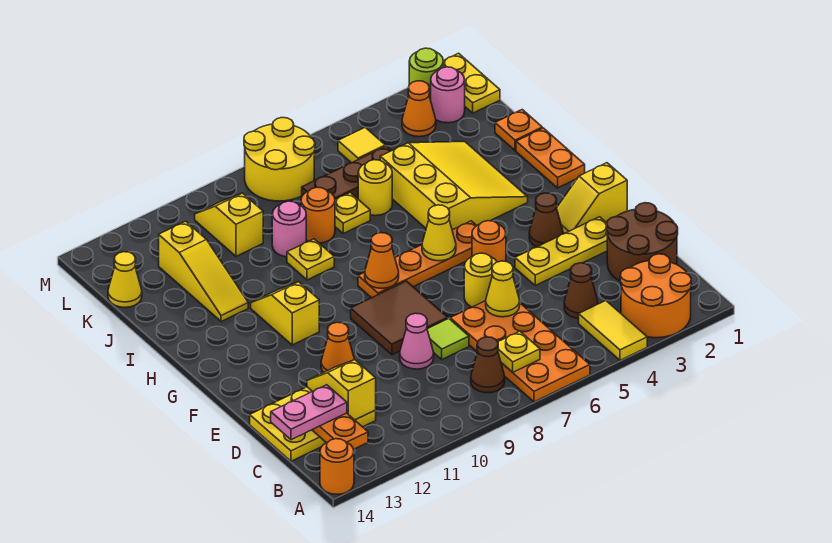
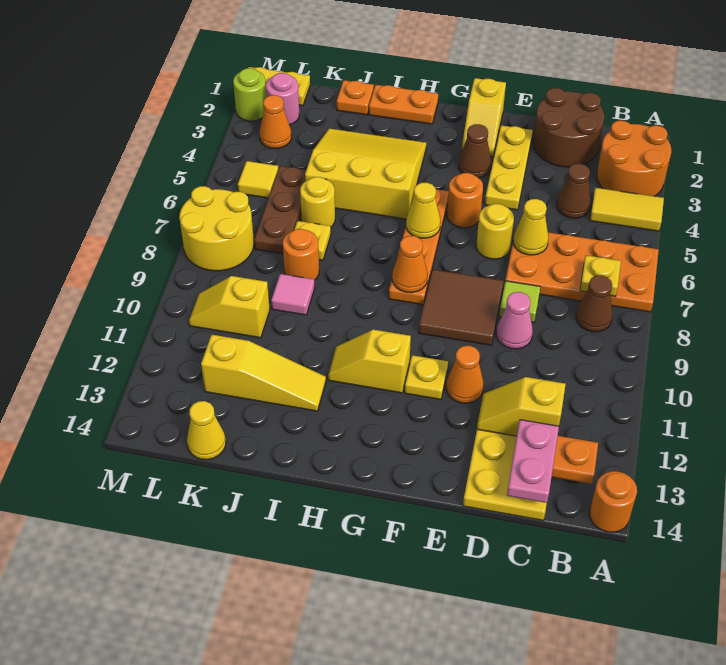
yellow 1x1 plate [287,239,334,280] -> yellow 1x1 plate moved to [405,355,448,400]
pink 1x1 round brick [272,201,306,257] -> pink 1x1 tile [271,274,315,315]

